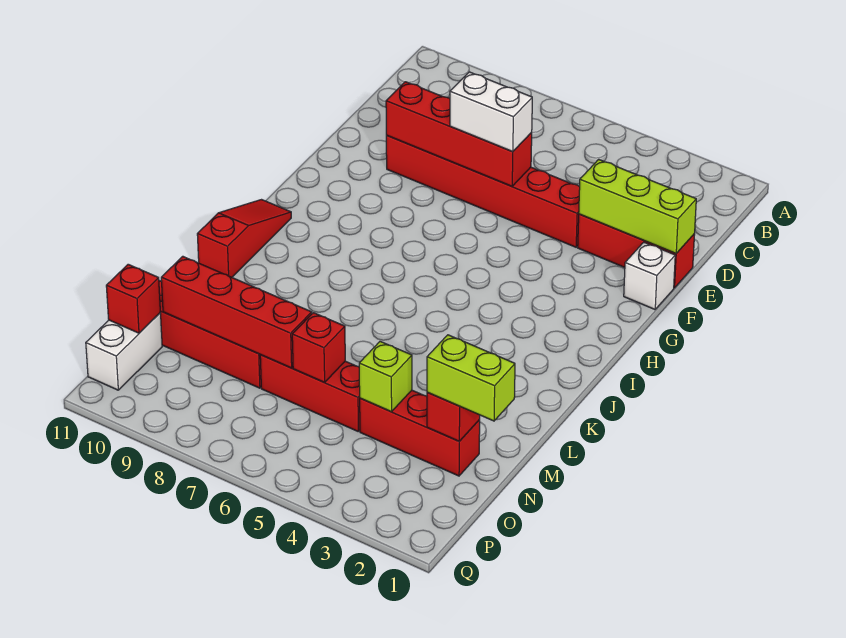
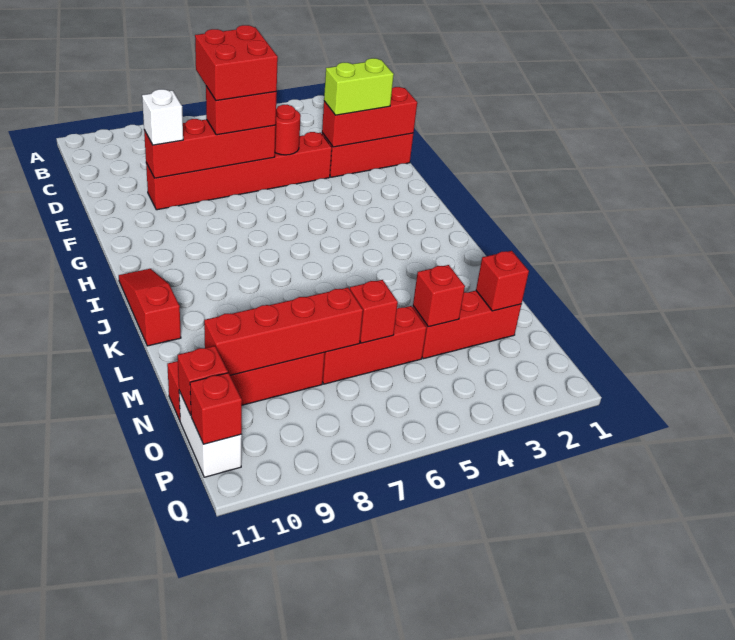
none -> red 2x2 brick [195,25,278,101]
lime 1x3 brick [579,159,696,253] -> red 1x3 brick [322,87,417,147]
none -> red 1x1 round brick [275,104,301,155]
white 1x2 brick [450,72,532,152] -> red 1x2 brick [206,86,277,135]
white 1x1 brick [624,242,675,309] -> white 1x1 brick moved to [142,89,183,145]
lime 1x2 brick [427,335,515,421] -> lime 1x2 brick moved to [324,58,394,115]
lime 1x1 brick [359,341,412,412] -> red 1x1 brick [413,265,465,327]
none -> red 1x1 brick [190,373,242,444]

